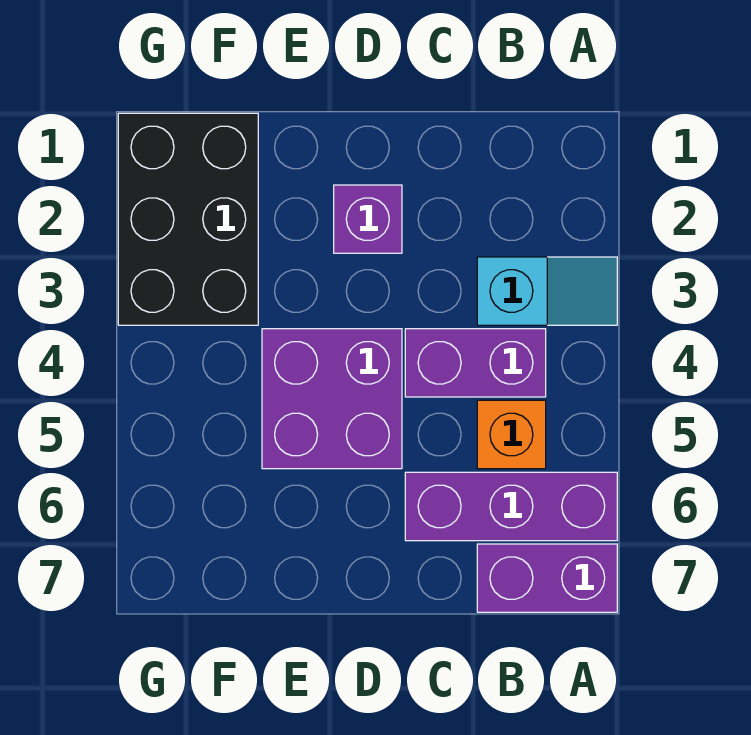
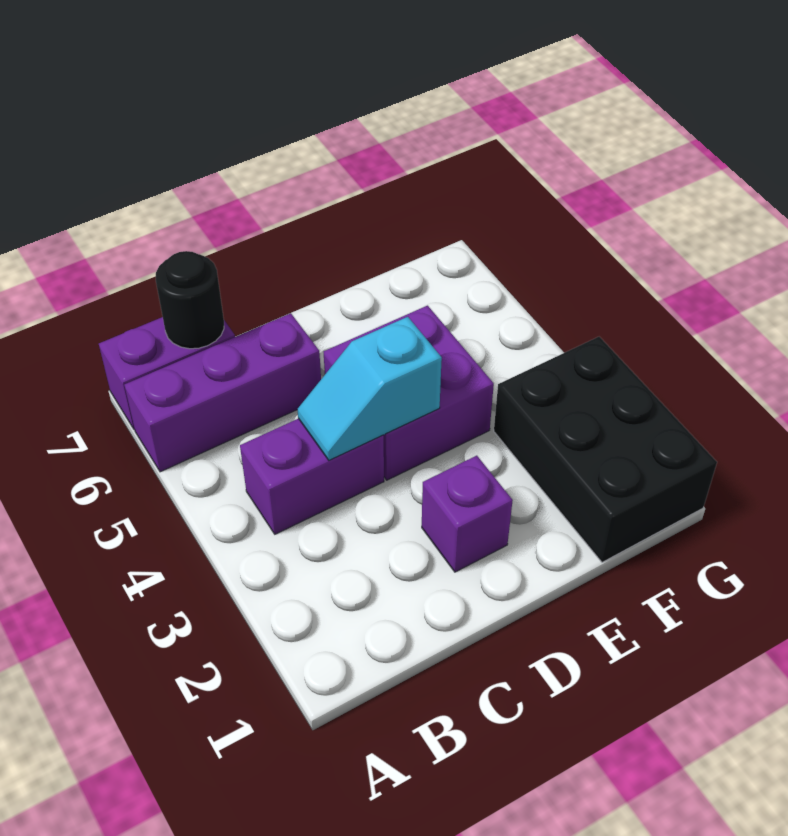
cyan 1x2 slope [477,257,617,325] -> cyan 1x2 slope moved to [297,317,442,460]
orange 1x1 brick [477,400,546,469] -> none
none -> black 1x1 round brick [156,251,224,349]

